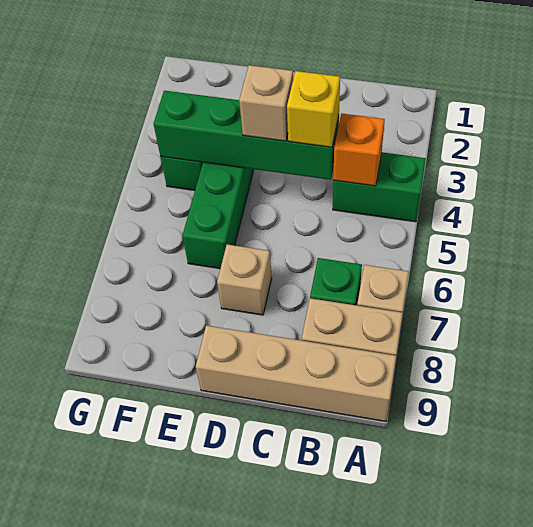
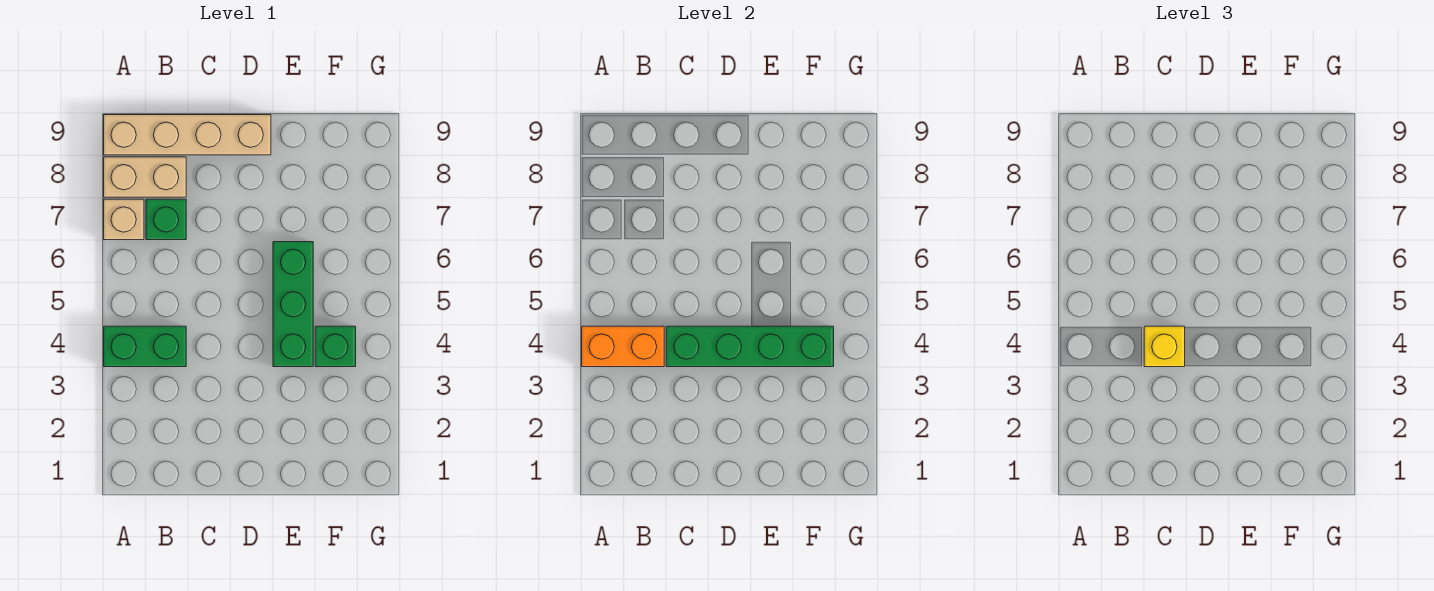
orange 1x1 brick [333,114,385,186] -> orange 1x2 brick [582,326,664,367]
tan 1x1 brick [239,65,293,141] -> none
tan 1x1 brick [217,244,272,315] -> none

